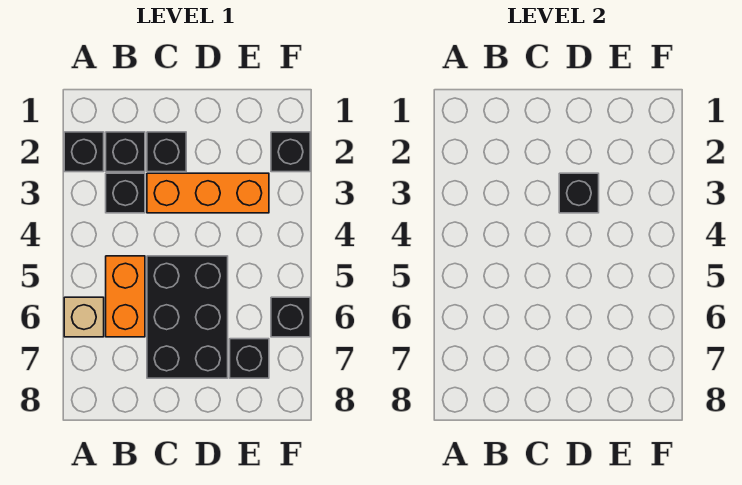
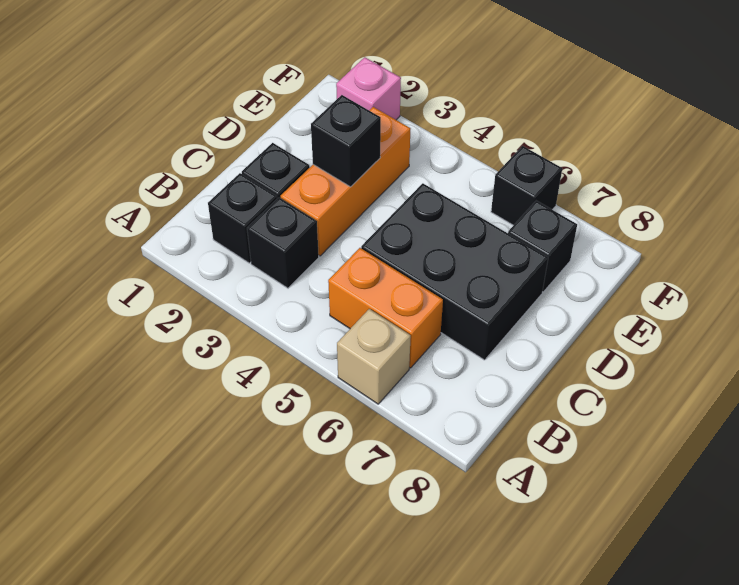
black 1x1 brick [64,132,104,172] -> none
black 1x1 brick [271,132,310,172] -> pink 1x1 brick [336,57,401,120]

